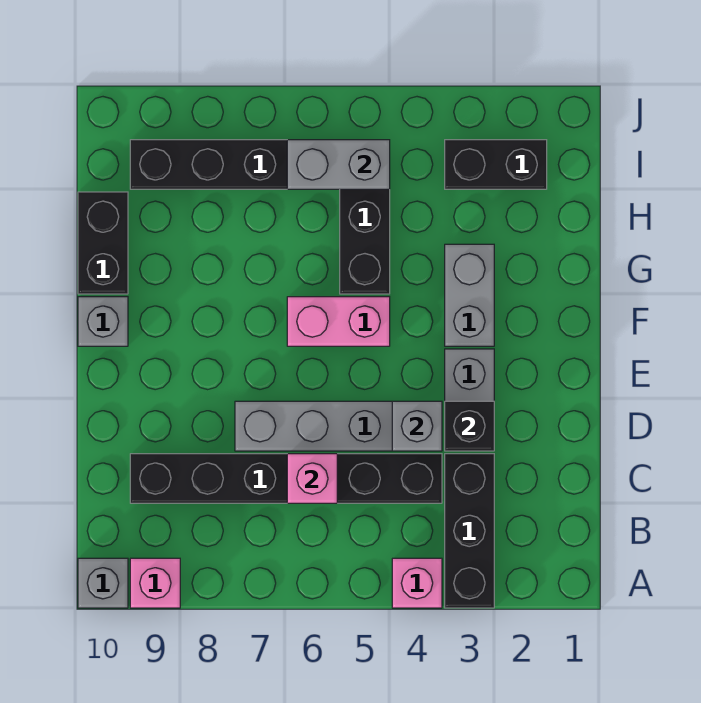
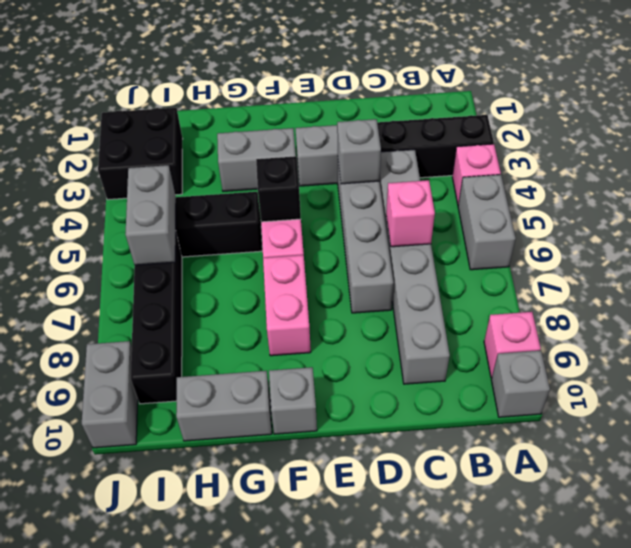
none -> grey 1x2 brick [458,175,516,270]
black 1x6 brick [130,454,442,503] -> grey 1x6 brick [380,150,450,384]
black 1x1 brick [445,401,494,451] -> black 1x1 brick moved to [256,156,301,222]
none -> pink 1x2 brick [263,255,311,356]
black 1x2 brick [78,192,128,294] -> grey 1x2 brick [176,371,272,441]
black 1x2 brick [445,140,547,189] -> black 2x2 brick [98,108,183,200]
none -> grey 1x2 brick [82,341,138,448]

